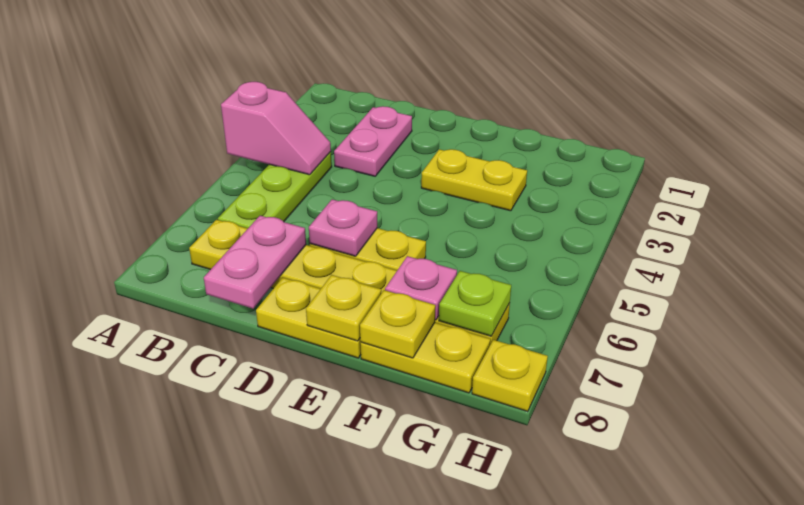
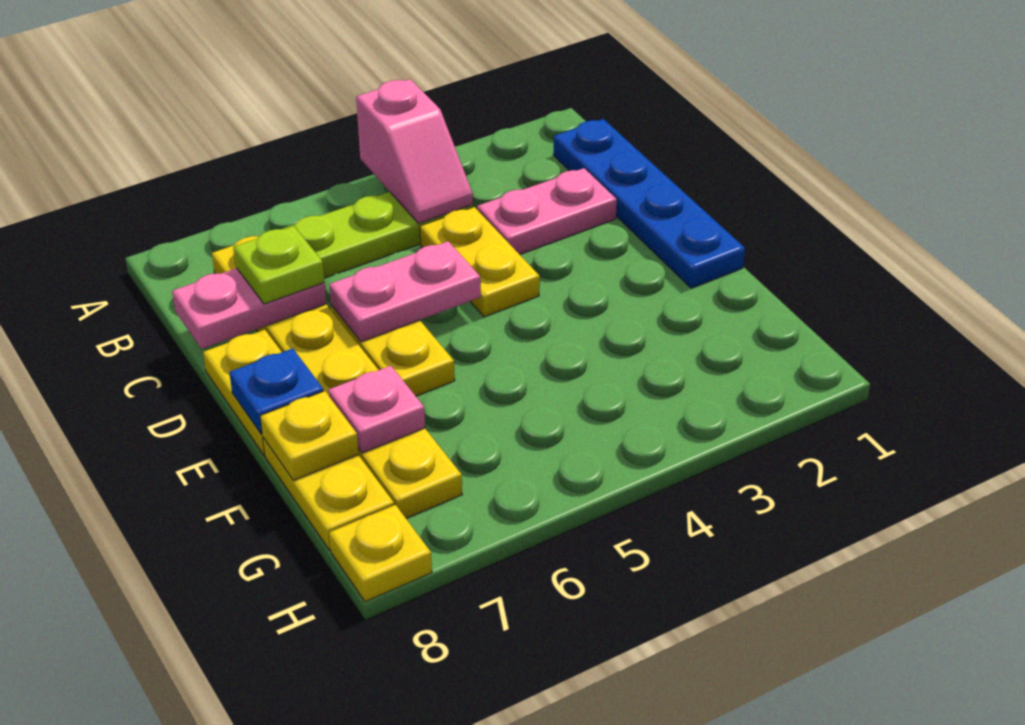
none -> blue 1x4 plate [554,119,745,288]
pink 1x1 plate [309,199,377,256] -> pink 1x2 plate [329,241,481,342]
yellow 1x2 plate [421,149,527,211] -> yellow 1x2 plate moved to [420,207,540,317]
yellow 1x1 plate [306,275,381,341] -> blue 1x1 plate [229,348,324,434]
lime 1x1 plate [439,271,511,336] -> lime 1x1 plate moved to [234,226,325,304]

